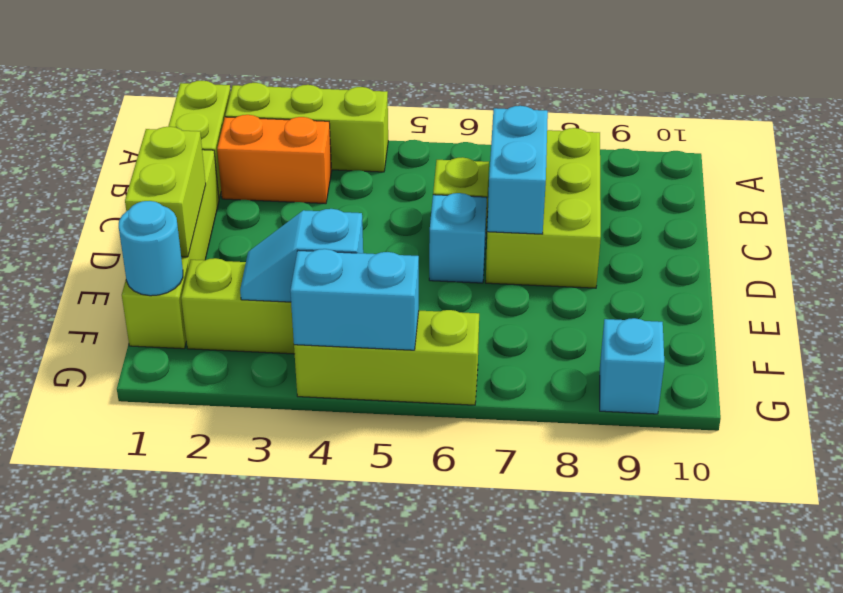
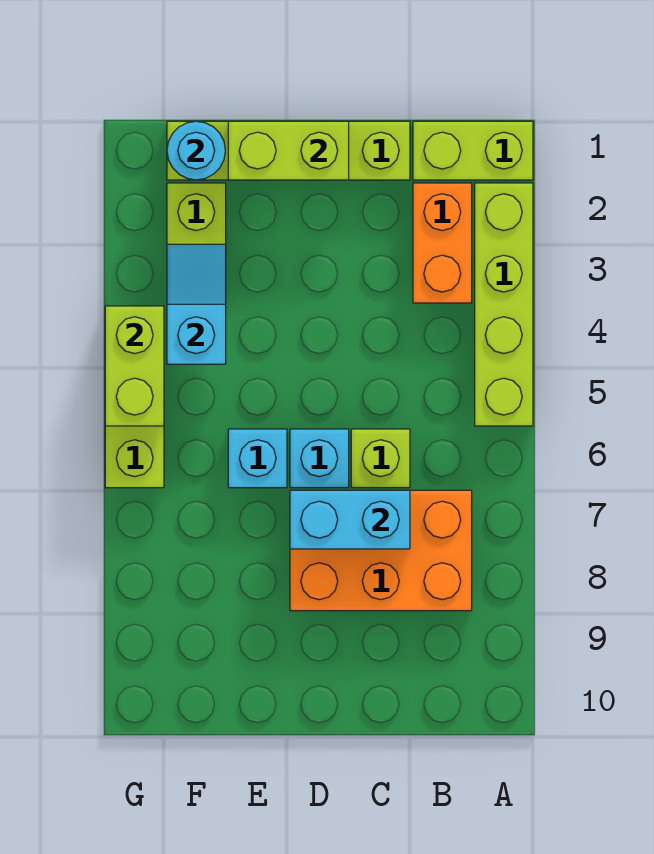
lime 1x3 brick [225,83,388,172] -> lime 1x4 brick [475,183,533,426]
lime 2x3 brick [486,128,601,288] -> orange 2x3 brick [290,490,472,611]
cyan 1x2 brick [290,249,419,350] -> lime 1x2 brick [105,306,164,426]
cyan 1x1 brick [600,318,664,414] -> cyan 1x1 brick moved to [228,429,287,488]

